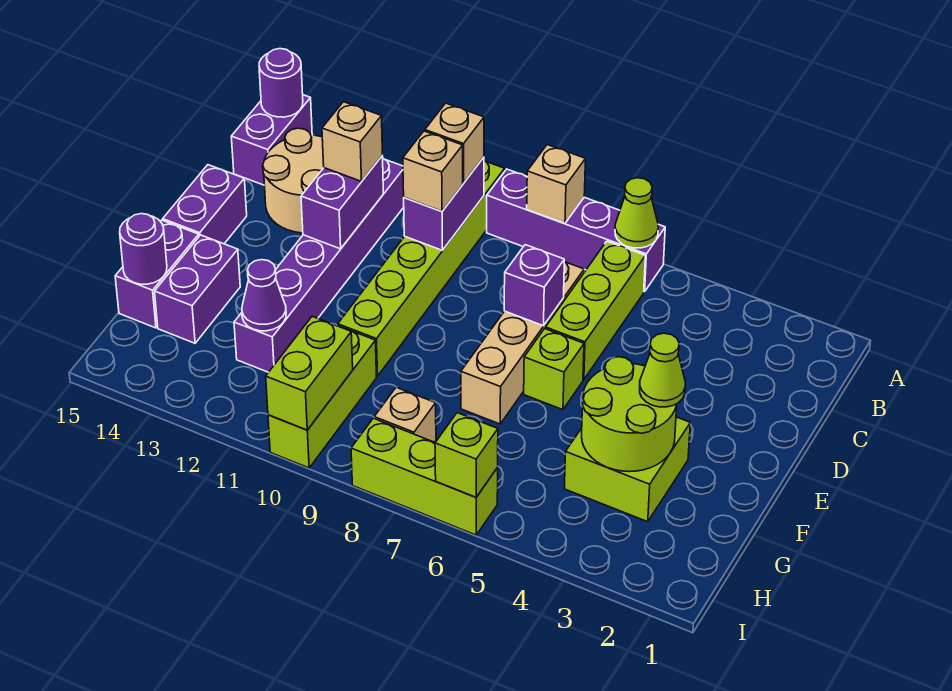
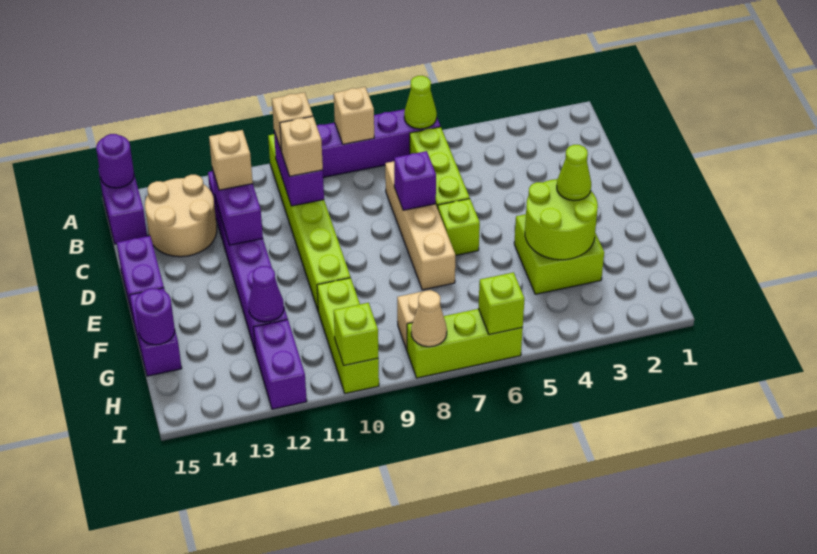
purple 1x2 brick [155,235,240,343] -> purple 1x2 brick moved to [253,320,307,409]
lime 1x2 brick [266,316,353,430] -> lime 1x1 brick [334,303,378,365]
none -> tan 1x1 cone [411,291,447,347]

